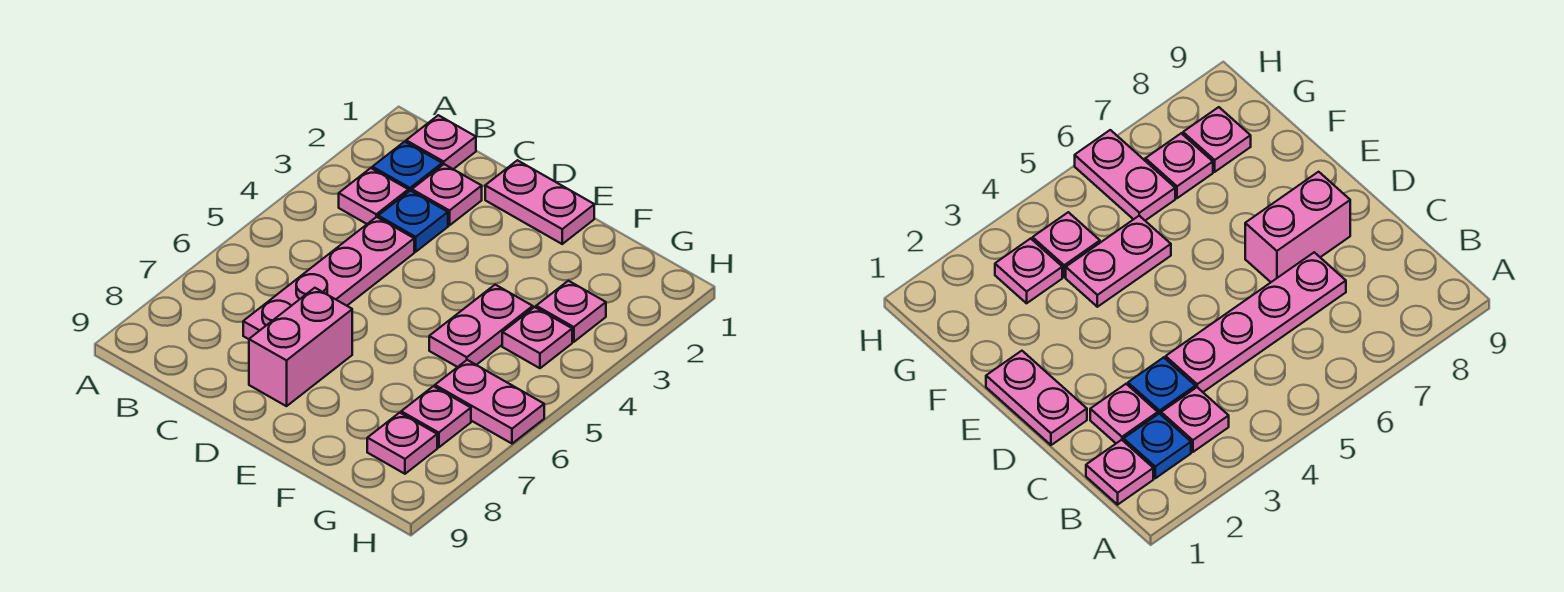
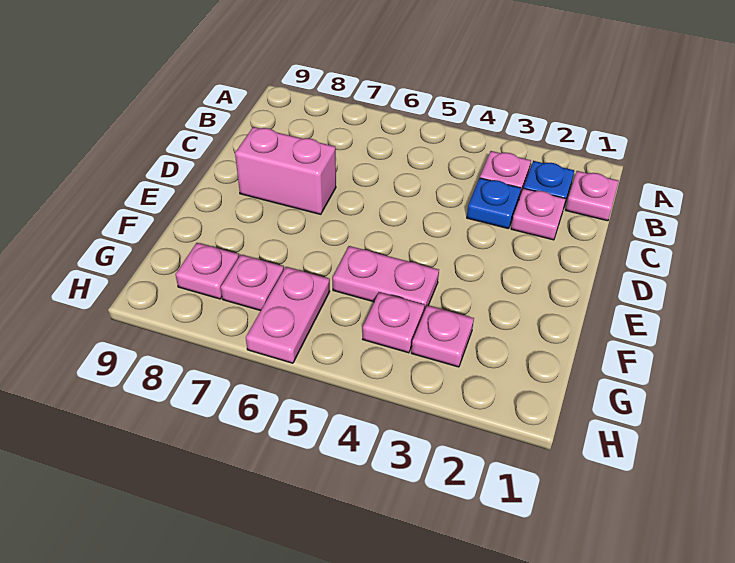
pink 1x4 plate [243,217,414,339] -> none
pink 1x2 plate [485,160,594,244] -> none

